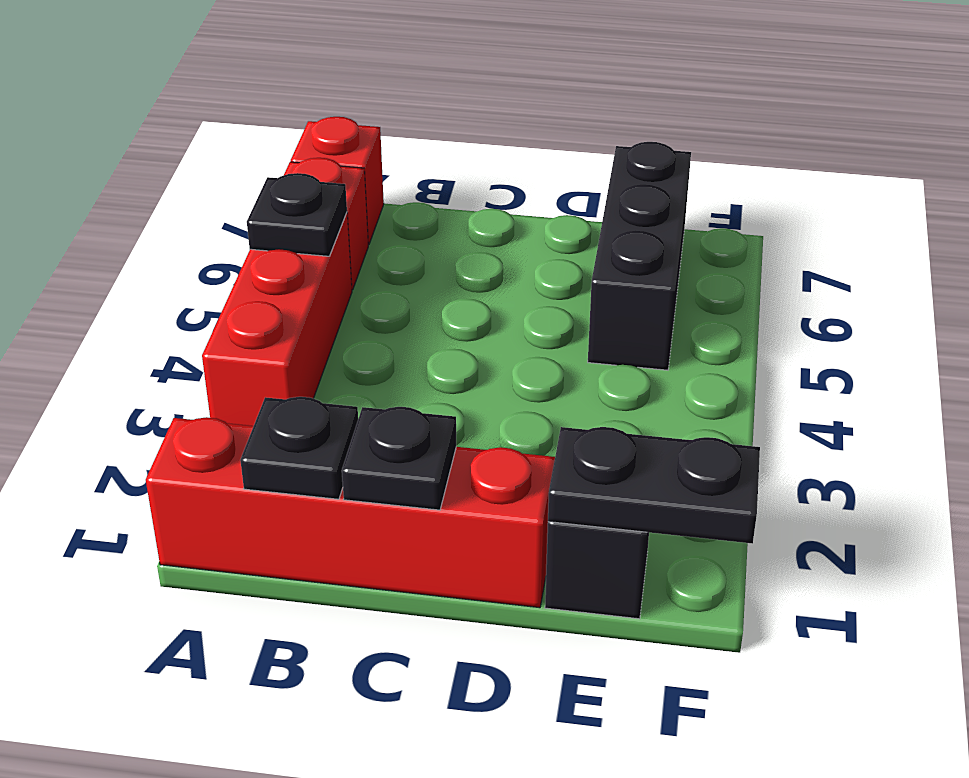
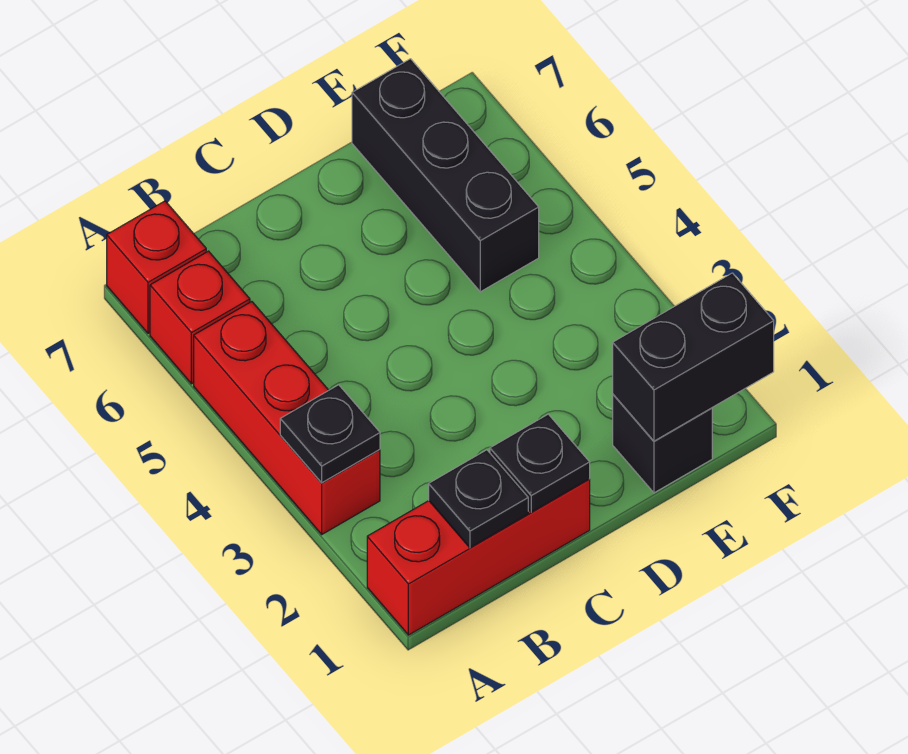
red 1x4 brick [146,417,555,608] -> red 1x3 brick [367,479,590,635]
black 1x1 plate [247,173,347,256] -> black 1x1 plate moved to [280,385,380,483]
black 1x2 plate [548,427,760,544] -> black 1x2 brick [613,273,774,441]

